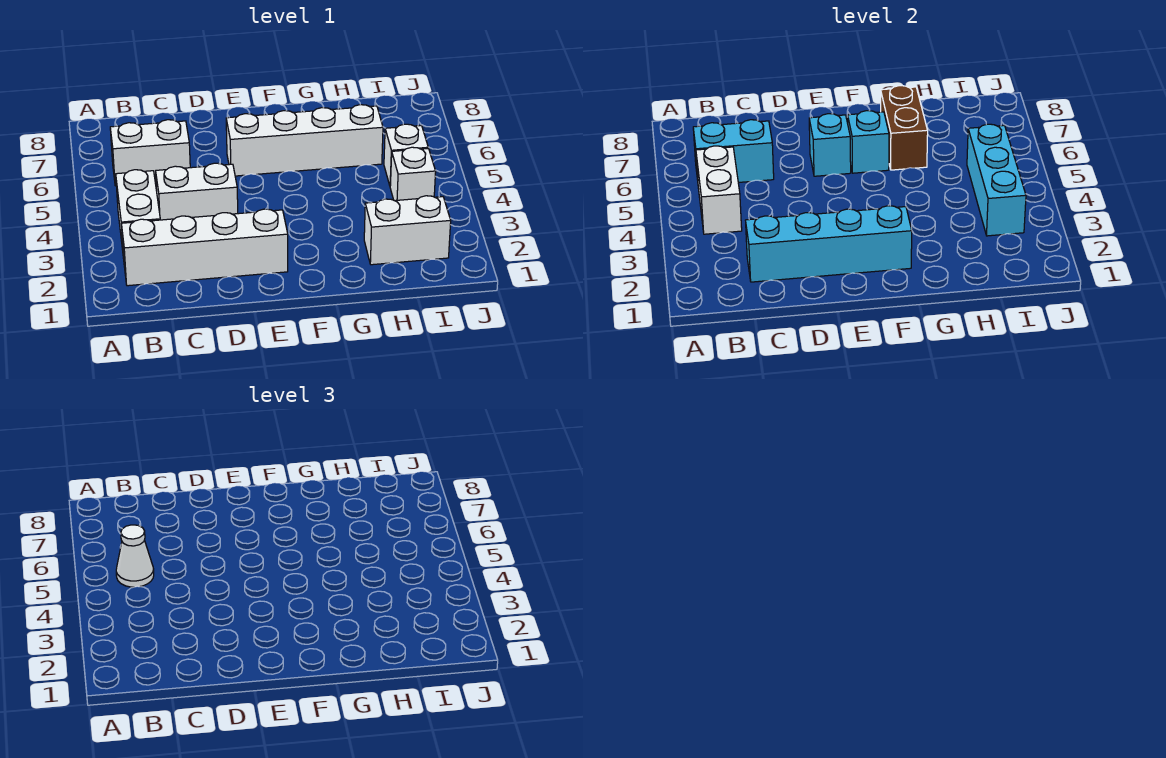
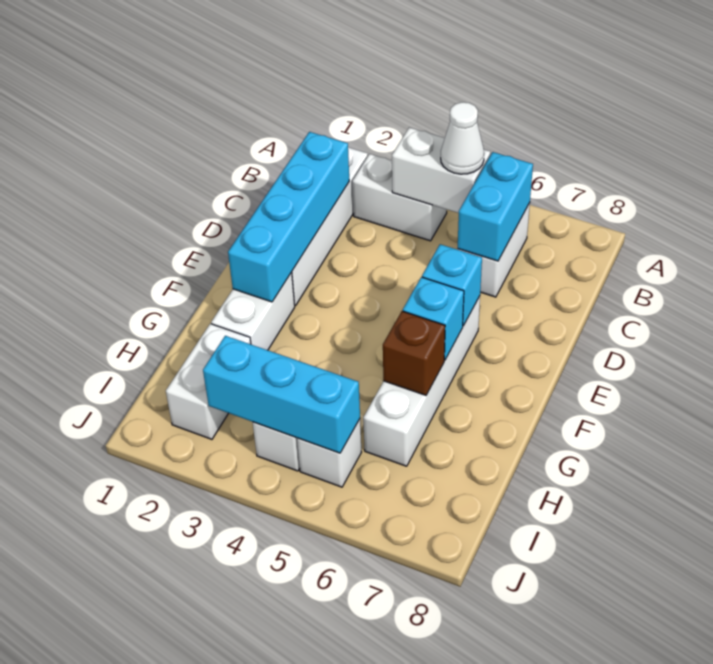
white 1x2 brick [156,163,238,220] -> white 1x2 brick moved to [211,272,295,350]
brown 1x2 brick [881,86,928,170] -> brown 1x1 brick [383,311,445,395]

